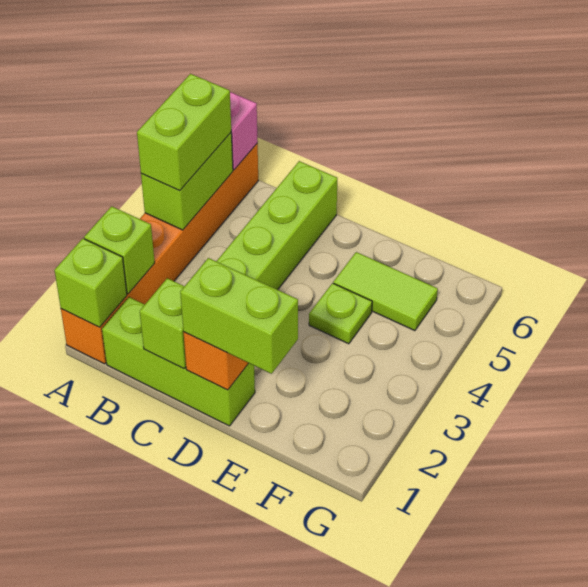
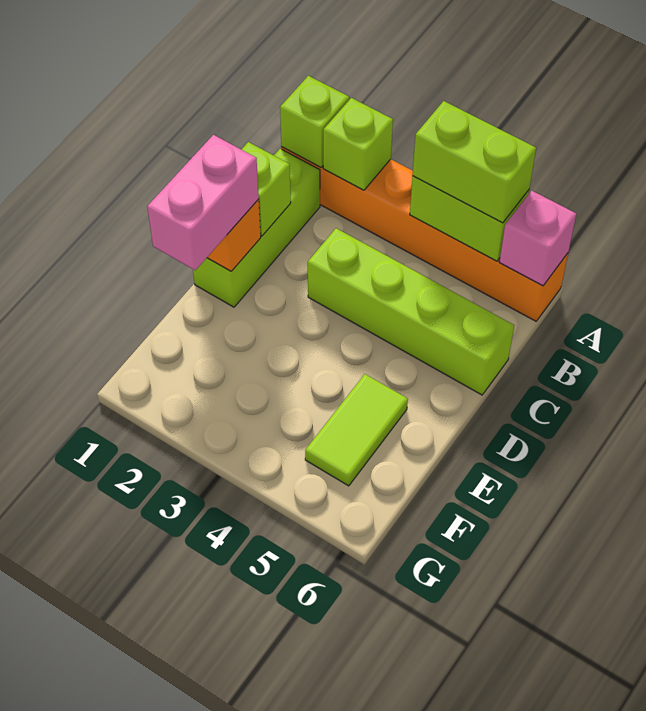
lime 1x2 brick [180,258,298,374] -> pink 1x2 brick [147,135,259,270]
lime 1x1 plate [309,283,372,344] -> none

